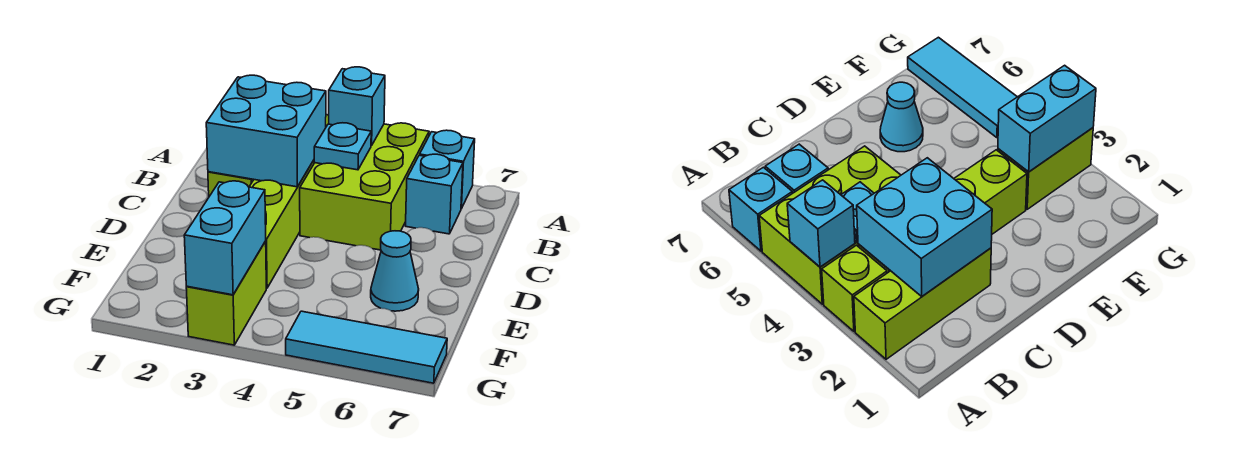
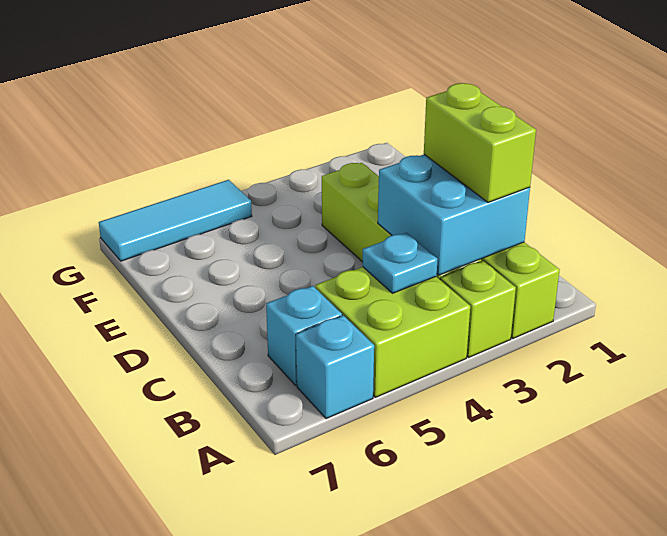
lime 2x3 brick [300,123,429,250] -> lime 2x2 brick [315,267,470,397]
cyan 1x1 brick [329,67,385,146] -> none
cyan 1x1 cone [371,231,419,311] -> none
lime 1x2 brick [186,241,266,345] -> lime 1x2 brick moved to [424,83,536,202]
cyan 1x2 brick [184,181,266,295] -> none

